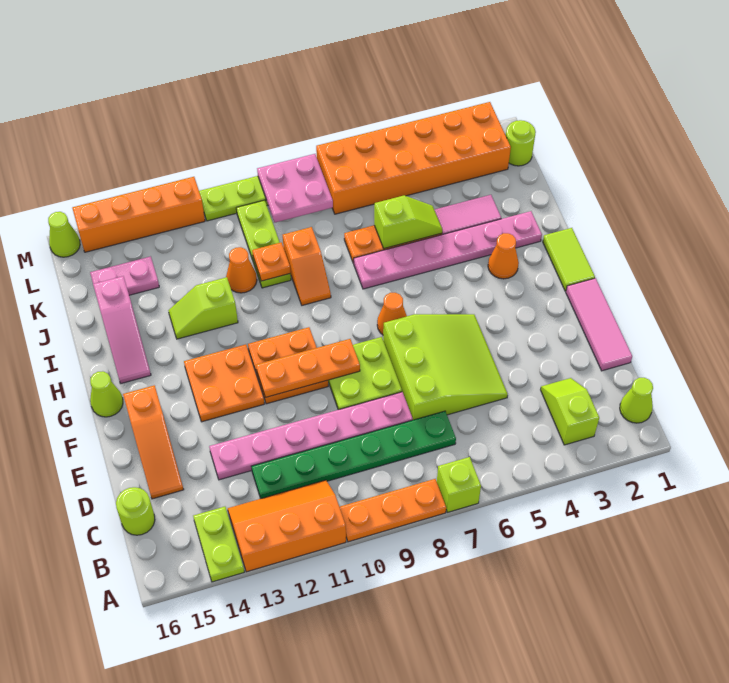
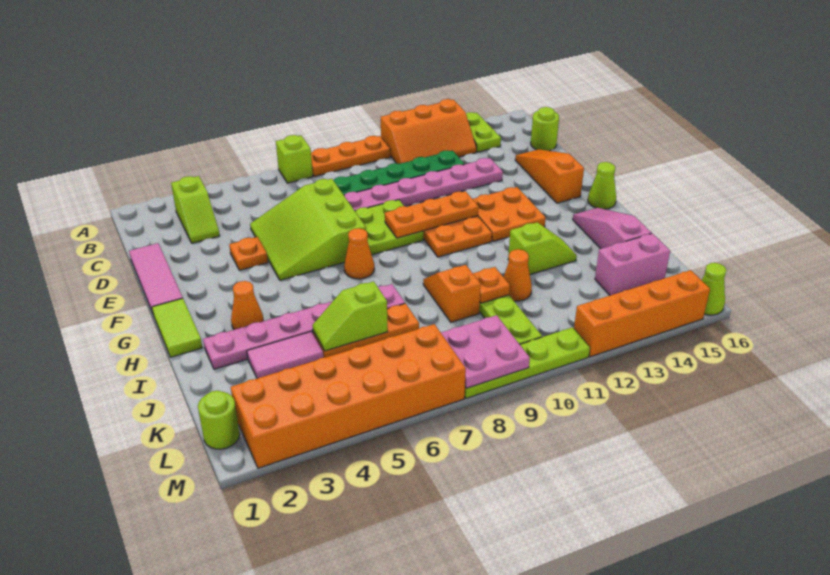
lime 1x1 cone [620,378,653,423] -> none
none -> orange 1x1 plate [229,237,268,270]
pink 1x2 plate [90,256,159,295] -> pink 1x2 brick [595,233,670,295]

